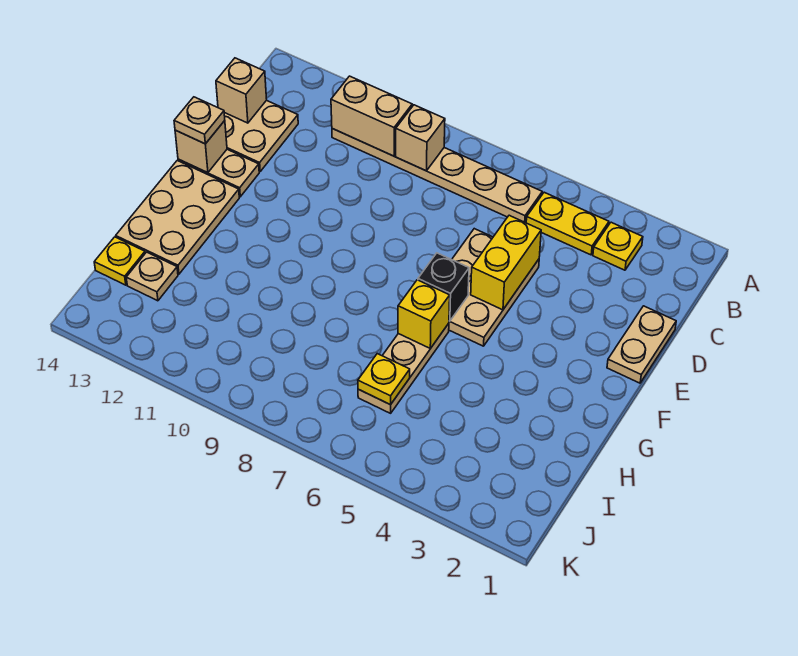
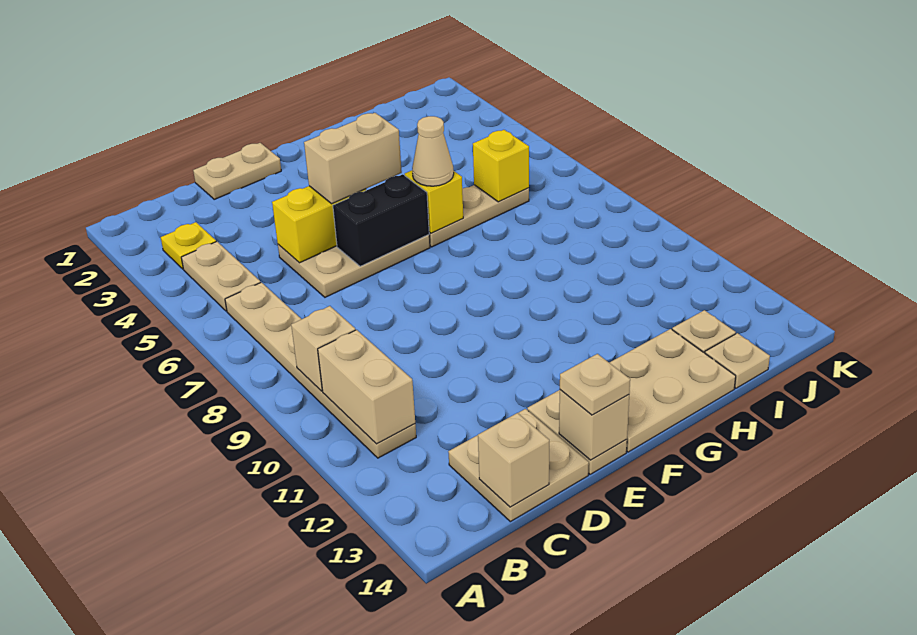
yellow 1x2 plate [526,192,609,255] -> tan 1x2 plate [181,242,261,311]
none -> tan 1x2 brick [304,113,402,204]
black 1x1 brick [418,253,469,321] -> black 1x2 brick [333,174,429,266]
none -> tan 1x1 cone [412,116,454,186]
yellow 1x1 plate [358,354,410,405] -> yellow 1x1 brick [473,130,529,202]
yellow 1x1 plate [94,237,145,285] -> tan 1x1 plate [705,333,770,388]

